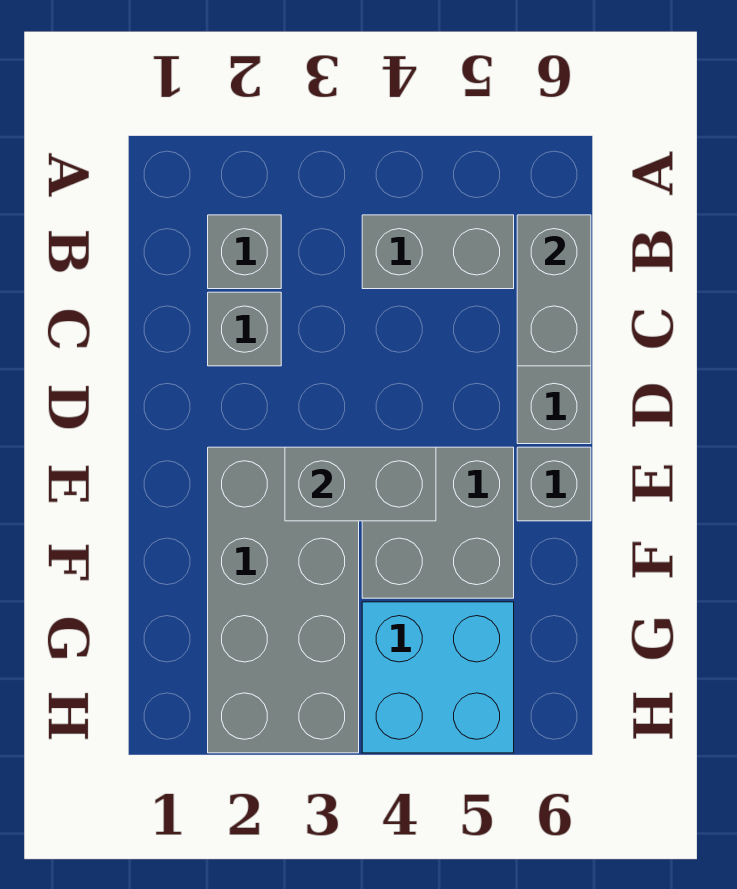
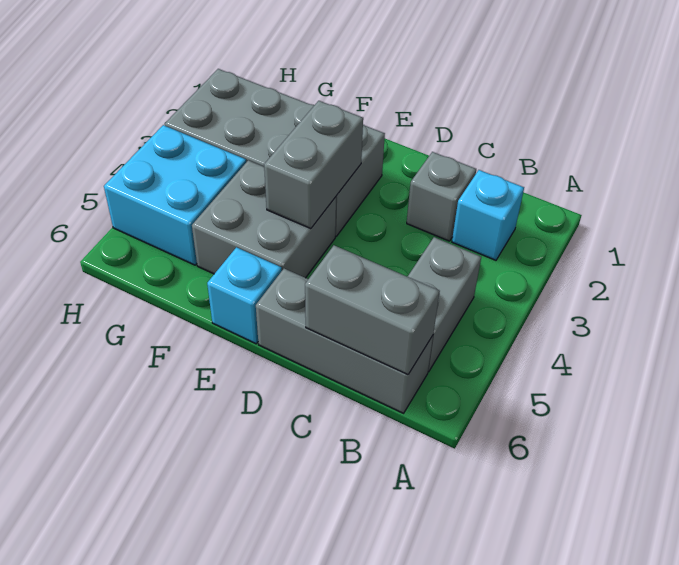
grey 1x1 brick [208,215,281,289] -> cyan 1x1 brick [452,170,524,260]
grey 1x1 brick [517,447,591,521] -> cyan 1x1 brick [207,247,282,344]

